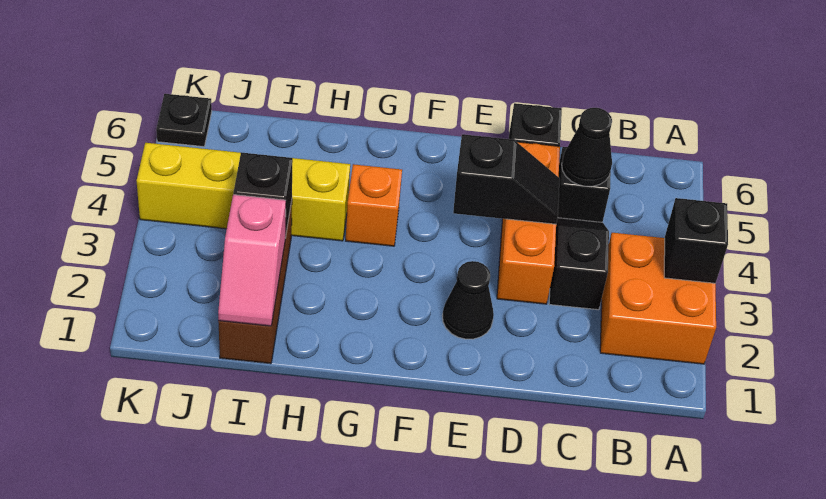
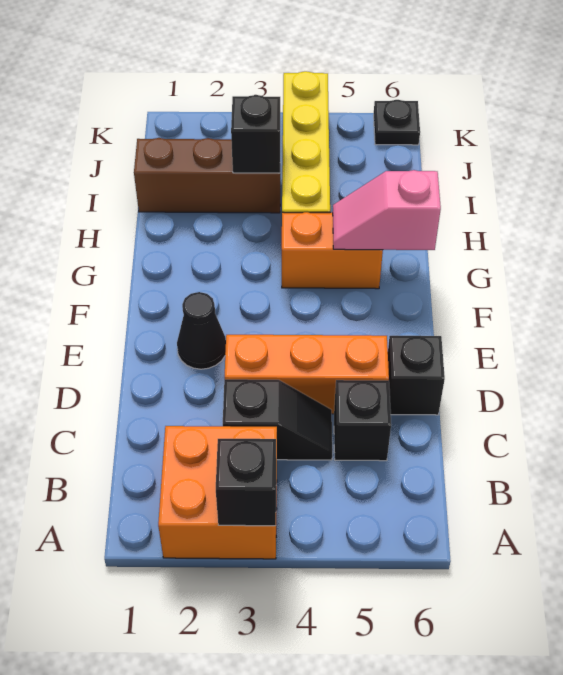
black 1x1 cone [562,108,612,186] -> none
black 1x2 slope [453,134,560,224] -> none
orange 1x1 brick [346,164,402,246] -> orange 1x2 brick [282,212,383,289]
pink 1x2 slope [218,195,286,326] -> pink 1x2 slope moved to [333,170,441,250]

